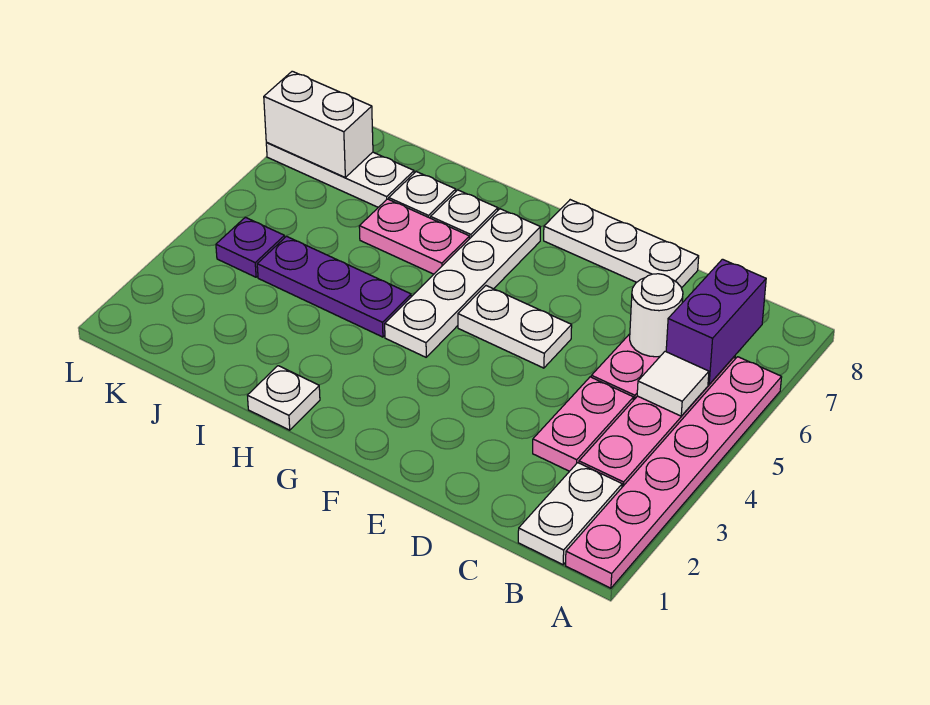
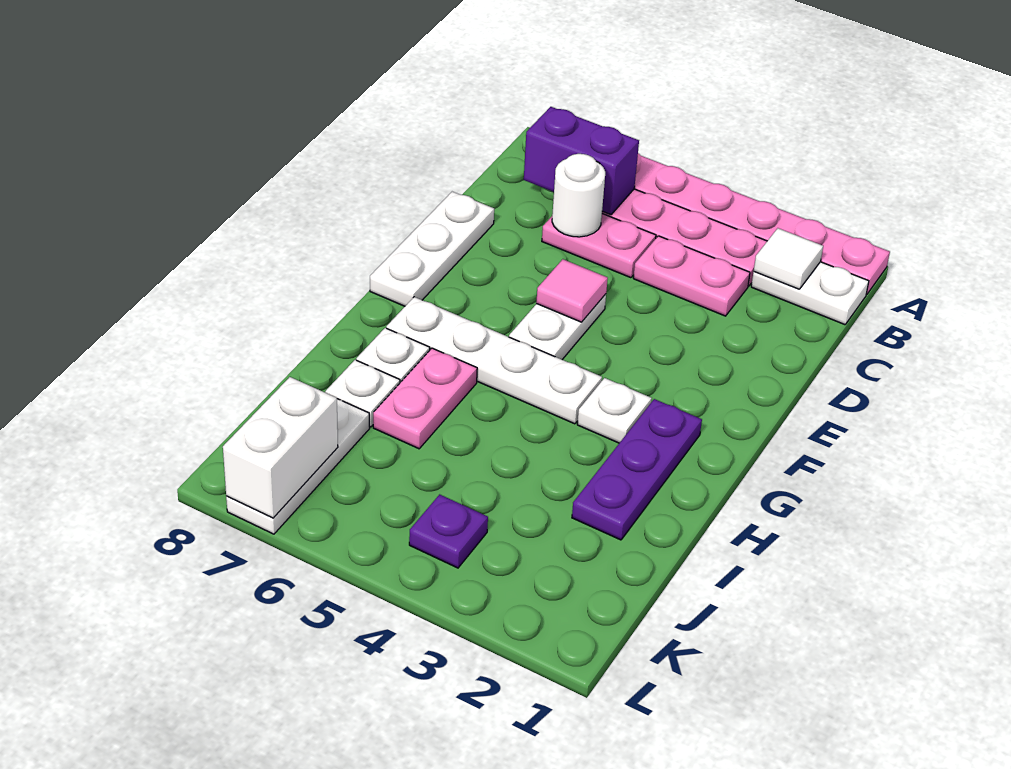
white 1x1 tile [637,351,709,416] -> white 1x1 tile moved to [754,228,823,289]
none -> pink 1x1 tile [536,259,608,322]
white 1x1 plate [247,366,320,430] -> white 1x1 plate moved to [577,378,652,443]
purple 1x3 plate [257,236,411,337] -> purple 1x3 plate moved to [572,399,702,540]

